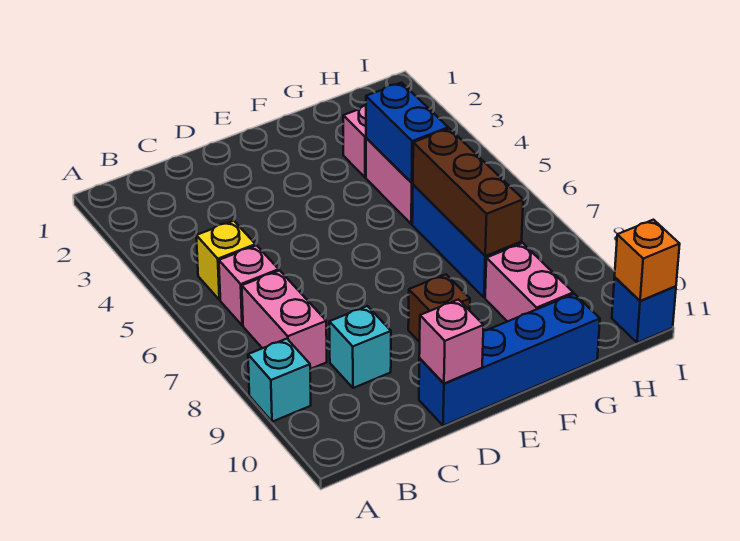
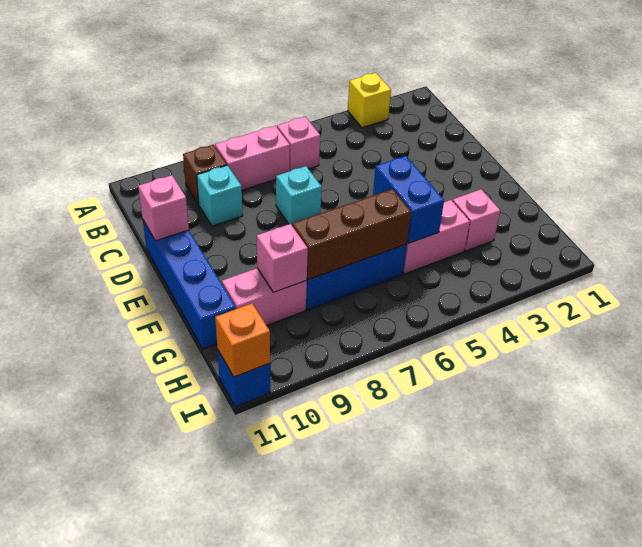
cyan 1x1 brick [248,339,311,422] -> cyan 1x1 brick moved to [276,166,322,225]
yellow 1x1 brick [196,221,256,300] -> yellow 1x1 brick moved to [348,73,391,128]
brown 1x1 brick [408,274,470,342] -> brown 1x1 brick moved to [183,145,227,204]
blue 1x2 brick [366,83,448,183] -> blue 1x2 brick turned to [373,156,444,243]
none -> pink 1x1 brick [257,224,308,292]

